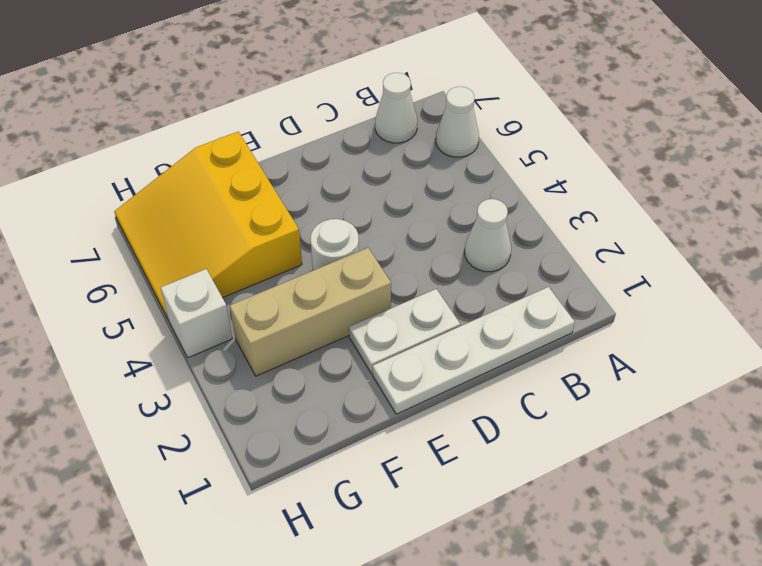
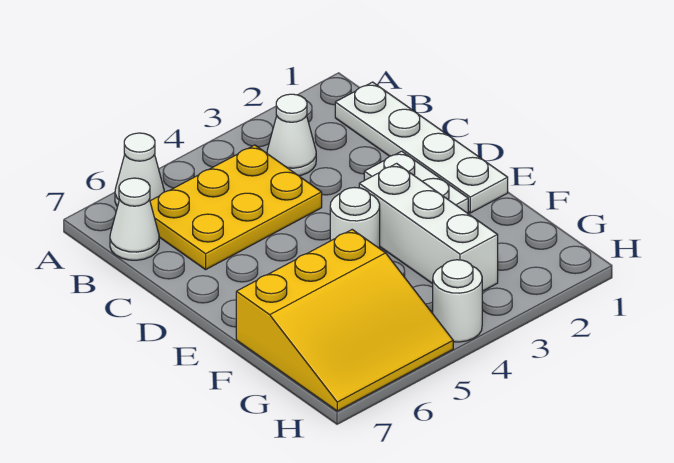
none -> yellow 2x3 plate [150,145,322,270]
tan 1x3 brick [230,248,391,376] -> white 1x3 brick [359,163,498,291]
white 1x1 brick [161,269,232,358] -> white 1x1 round brick [433,260,482,342]

